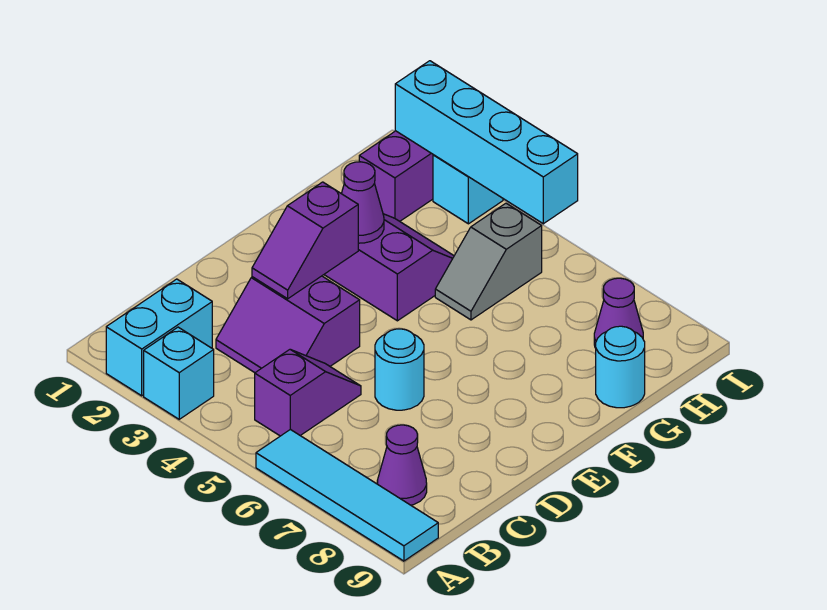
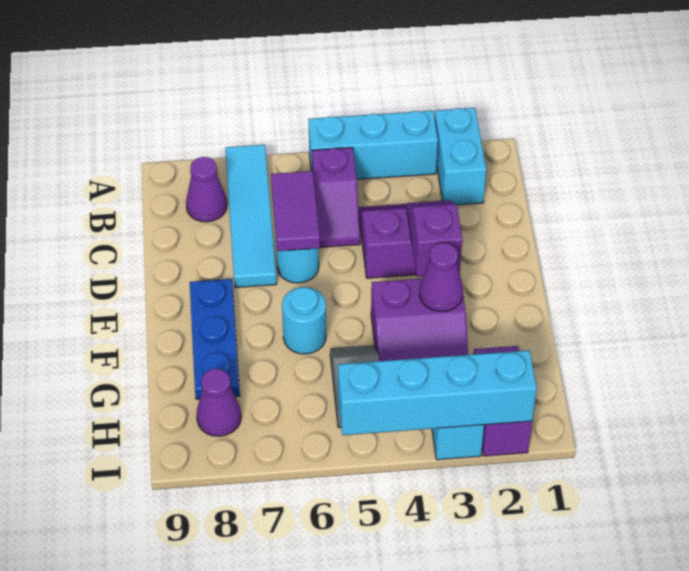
cyan 1x1 brick [144,327,214,419] -> cyan 1x3 brick [308,111,438,179]
cyan 1x4 tile [256,429,438,561] -> cyan 1x4 tile turned to [225,145,277,288]
none -> purple 1x2 tile [271,171,320,251]
none -> blue 1x3 plate [190,279,240,399]
cyan 1x1 round brick [596,326,645,408] -> cyan 1x1 round brick moved to [282,287,326,354]

